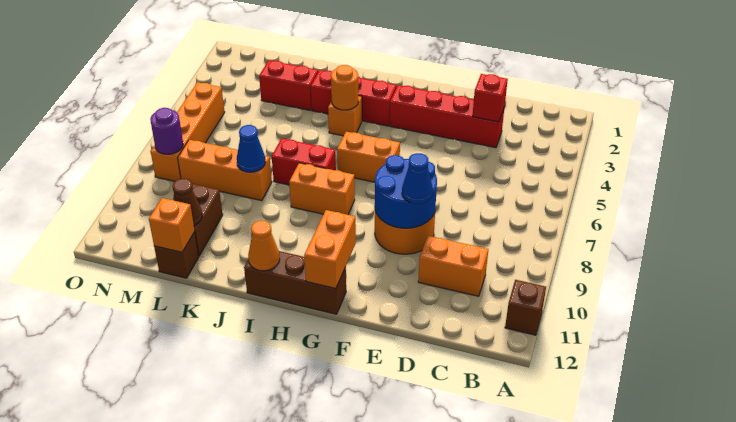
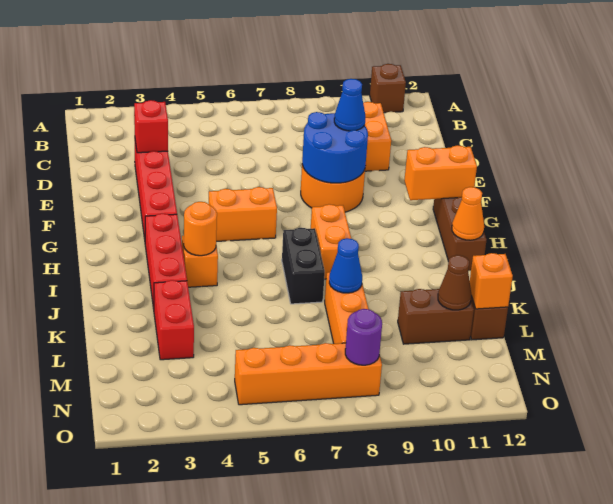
orange 1x2 brick [337,132,400,182] -> orange 1x2 brick turned to [209,187,277,241]
red 1x2 brick [272,138,336,185] -> black 1x2 brick [282,228,325,304]

